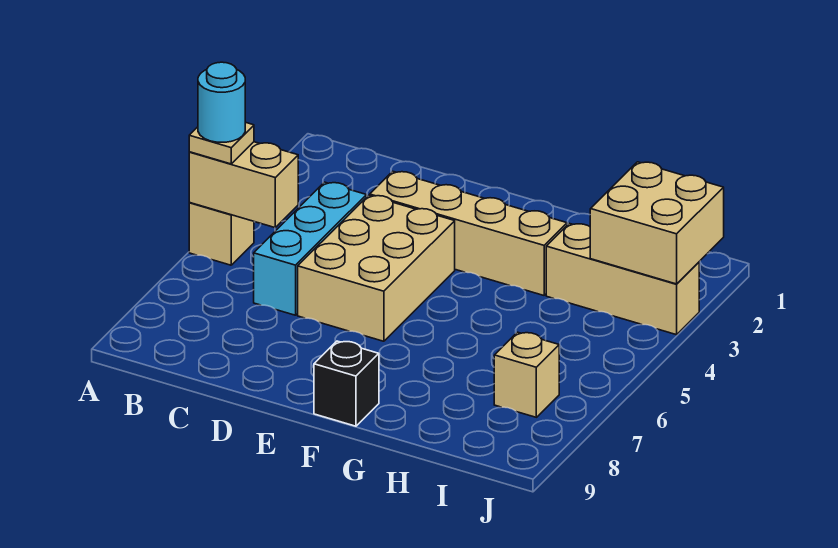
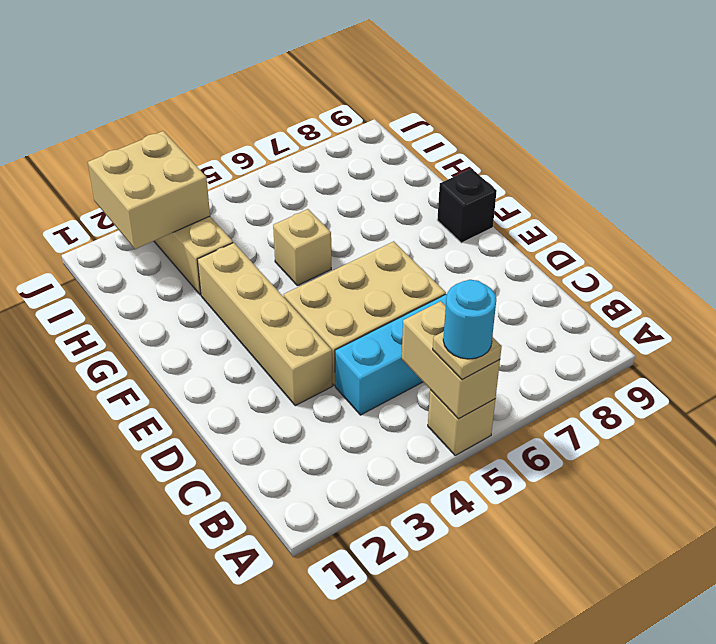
tan 1x1 brick [494,332,559,417] -> tan 1x1 brick moved to [273,209,331,285]

